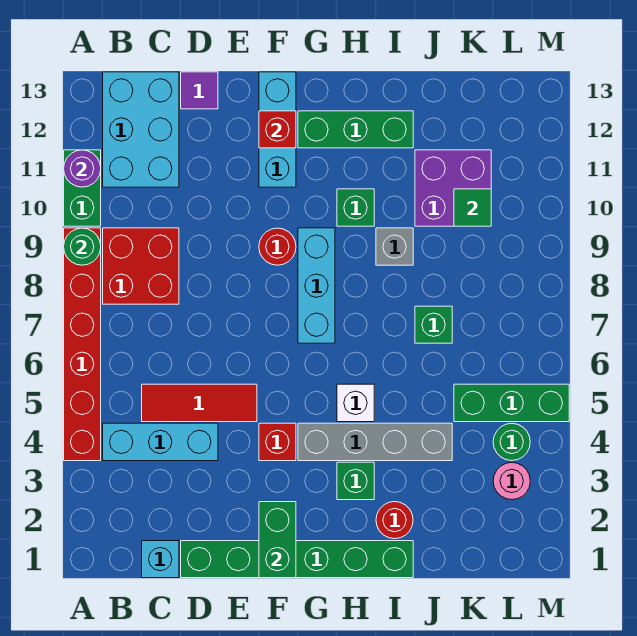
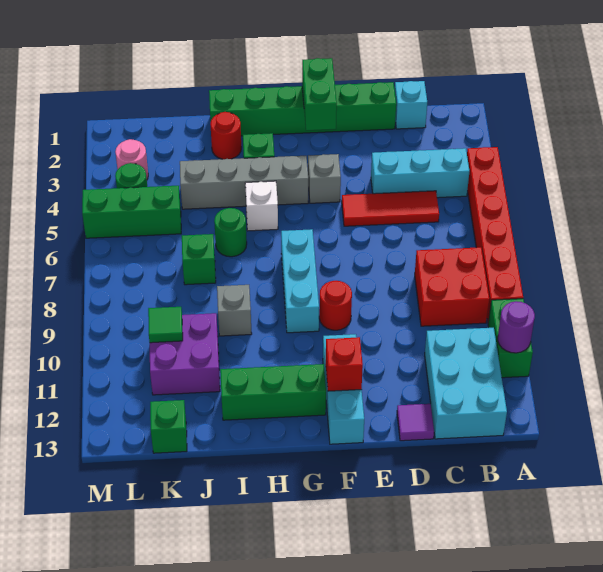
green 1x1 round brick [64,228,101,265] -> green 1x1 round brick moved to [214,208,247,257]
red 1x1 brick [259,423,296,461] -> grey 1x1 brick [308,154,341,203]
green 1x1 brick [337,189,374,226] -> green 1x1 brick moved to [150,400,187,453]

